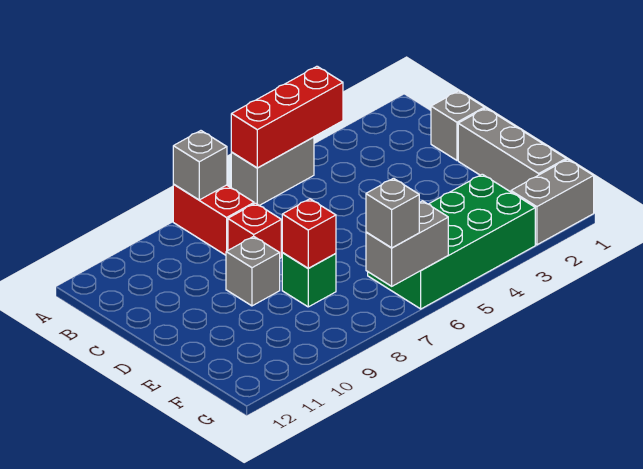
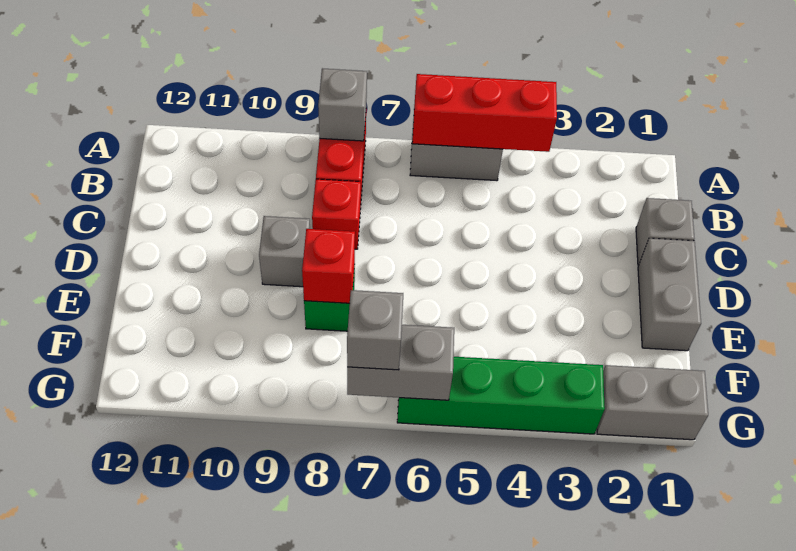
grey 1x3 brick [458,108,566,192] -> grey 1x2 brick [638,238,701,351]
green 2x4 brick [368,174,535,309] -> green 1x4 brick [397,357,605,434]

